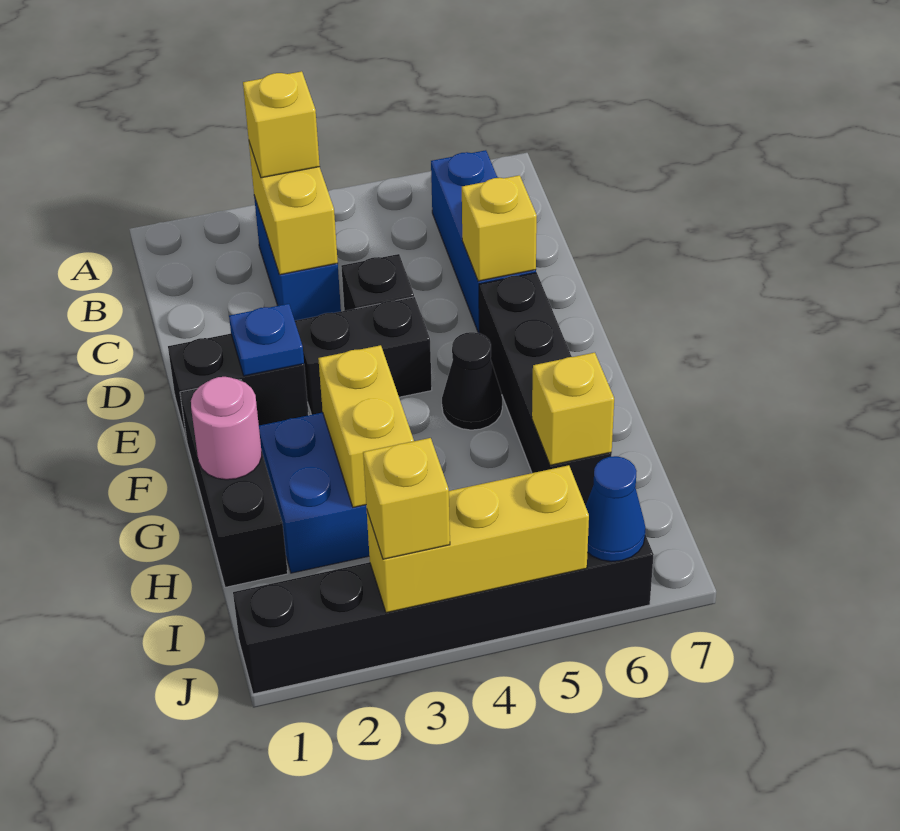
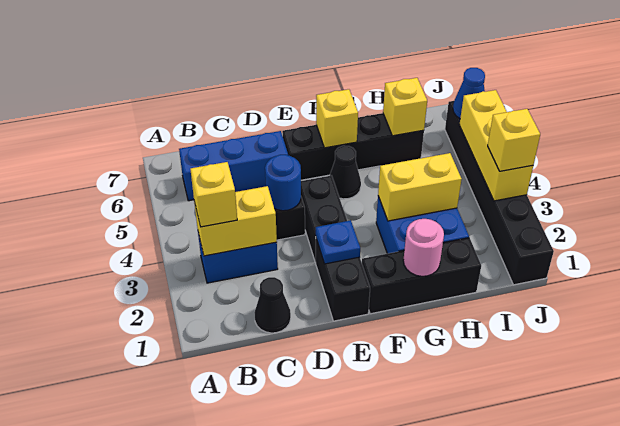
none -> black 1x1 cone [254,277,291,333]
none -> blue 1x1 round brick [265,155,301,211]
yellow 1x1 brick [462,175,537,281] -> yellow 1x1 brick moved to [316,89,358,148]

